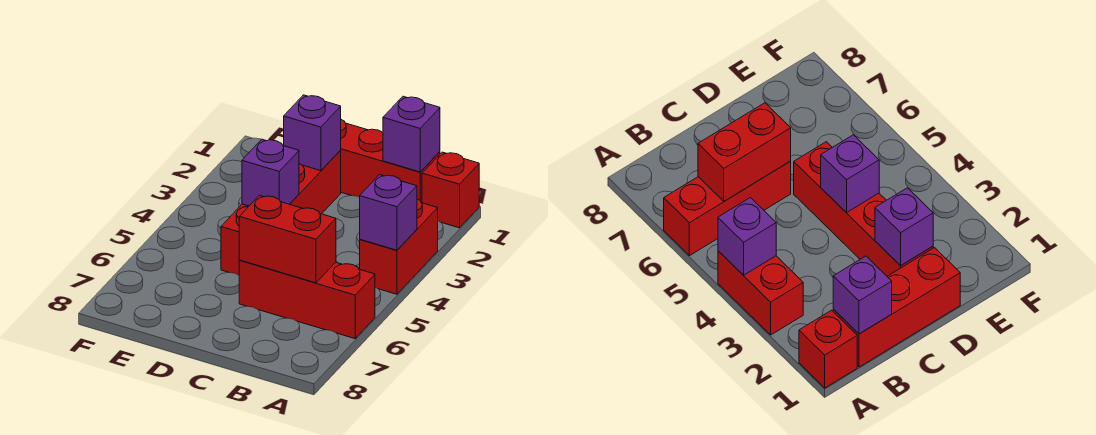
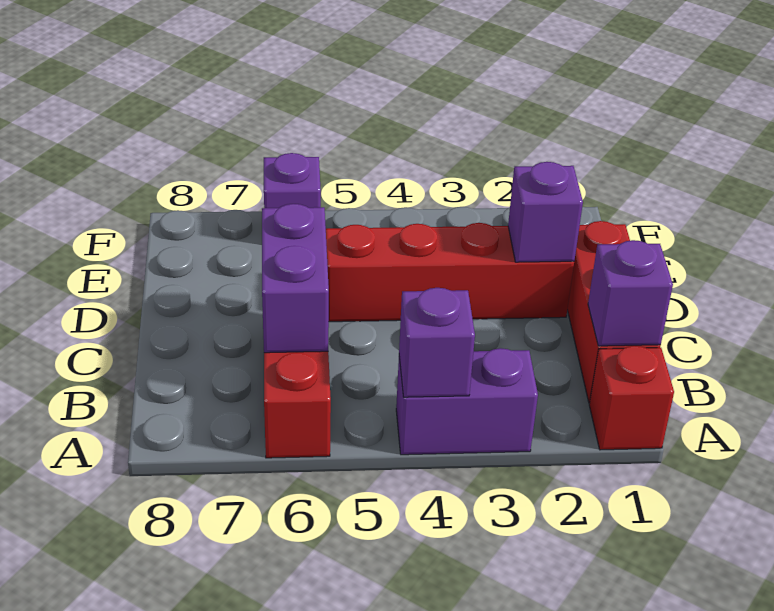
red 1x2 brick [360,199,438,294] -> purple 1x2 brick [396,348,538,455]
red 1x2 brick [239,195,336,283] -> purple 1x2 brick [262,204,329,353]
purple 1x1 brick [242,139,299,206] -> purple 1x1 brick moved to [264,153,321,208]

